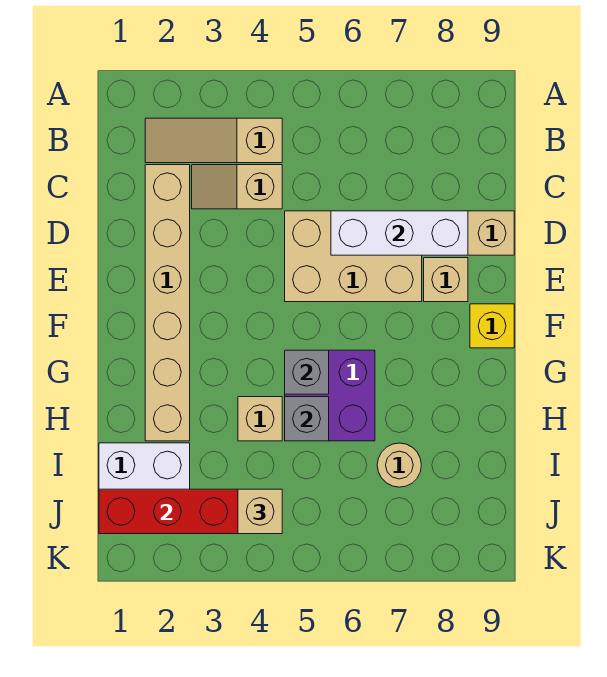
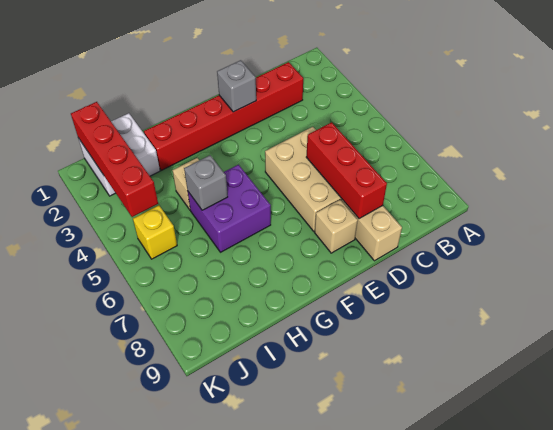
tan 1x3 slope [145,118,282,163] -> none
tan 1x6 brick [145,165,190,441] -> red 1x6 brick [144,62,303,171]
tan 1x2 slope [192,165,282,209] -> none
white 1x3 brick [331,211,468,255] -> red 1x3 brick [306,122,387,219]
yellow 1x1 brick [470,304,514,348] -> yellow 1x1 brick moved to [133,205,177,259]
grey 1x1 brick [285,350,329,394] -> grey 1x1 brick moved to [217,60,256,112]
tan 1x1 round brick [377,443,421,487] -> none
tan 1x1 brick [238,489,282,534] -> none

